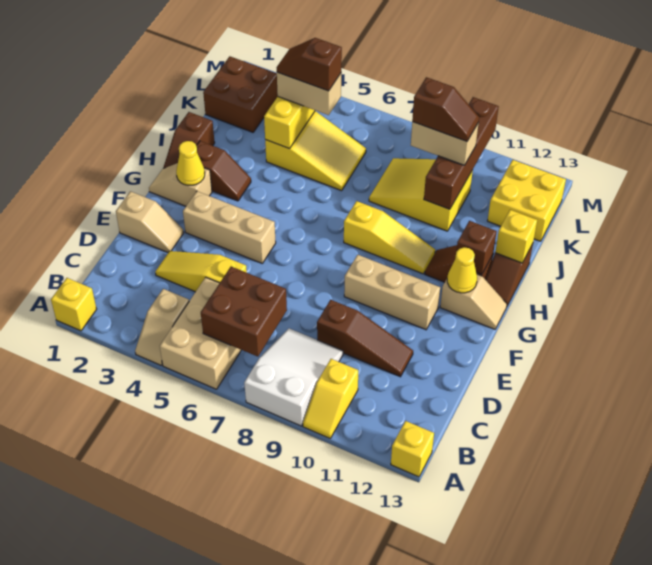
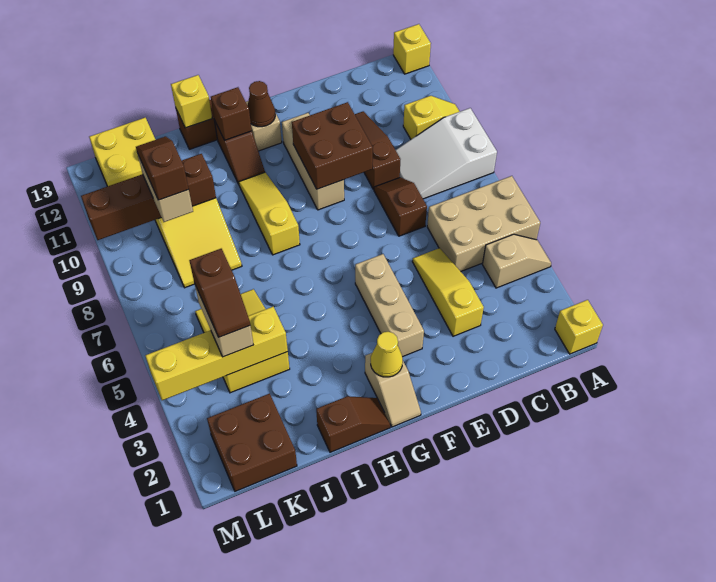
brown 2x2 brick [201,267,287,357] -> brown 2x2 brick moved to [292,102,373,189]
yellow 1x3 slope [155,251,247,292] -> yellow 1x3 slope turned to [412,248,484,336]
tan 1x2 slope [116,191,184,253] -> none
yellow 1x1 cone [447,247,477,293] -> brown 1x1 cone [247,81,275,127]
brown 1x2 slope [196,141,251,201] -> brown 1x2 slope moved to [374,177,427,236]

